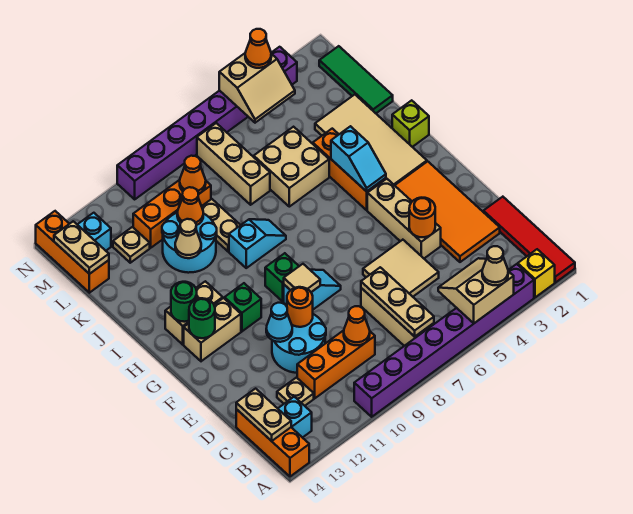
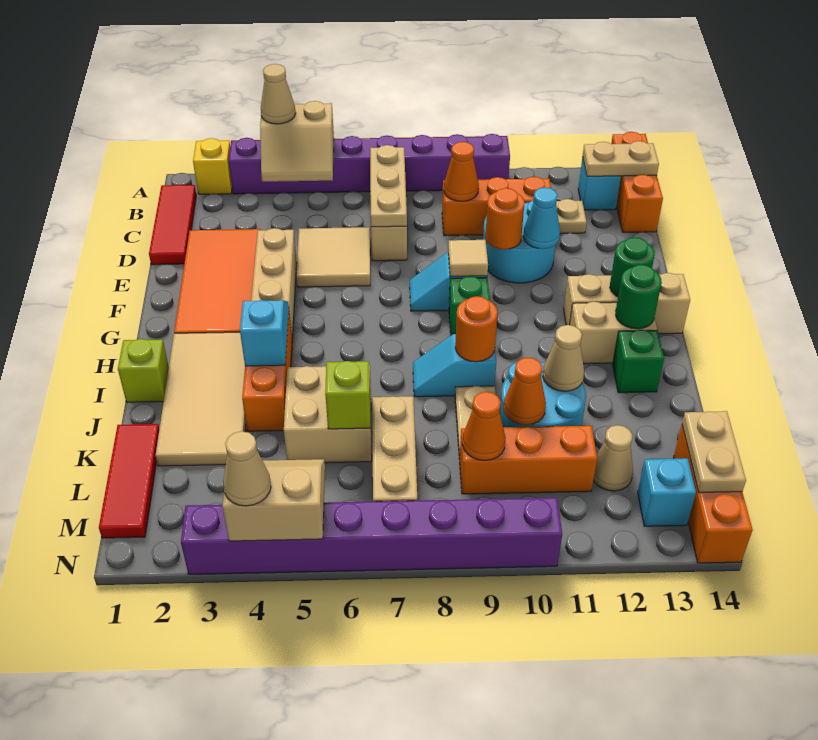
red 1x4 tile [483,197,575,283] -> red 1x3 tile [149,185,196,265]
tan 1x2 plate [236,389,291,441] -> tan 1x2 plate turned to [583,141,659,176]
orange 1x1 round brick [409,198,435,237] -> orange 1x1 round brick moved to [455,296,498,362]
green 1x1 brick [225,283,261,331] -> green 1x1 brick moved to [613,330,664,393]
tan 1x2 brick [184,298,241,361] -> tan 1x3 brick [564,273,690,334]
green 1x3 tile [319,46,393,113] -> red 1x3 tile [99,424,159,538]
none -> lime 1x1 brick [325,361,370,429]
tan 1x1 plate [113,227,150,263] -> tan 1x1 cone [593,425,633,491]
orange 1x1 cone [245,29,271,68] -> tan 1x1 cone [223,431,271,506]

